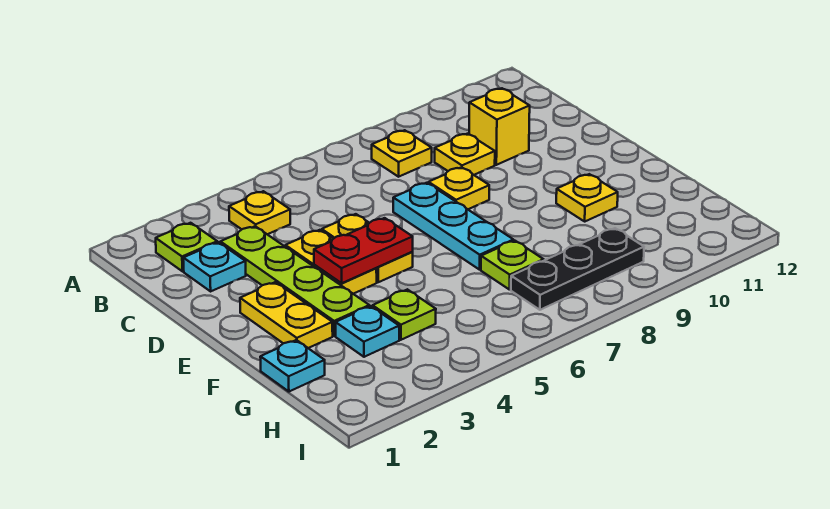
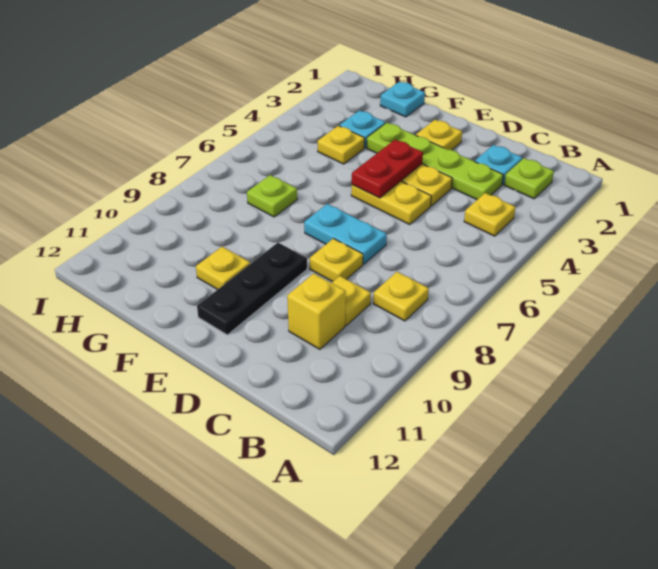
cyan 1x3 plate [393,183,513,270] -> cyan 1x2 plate [304,204,387,264]
yellow 1x2 plate [240,282,333,348] -> yellow 1x1 plate [416,120,462,150]
lime 1x1 plate [373,289,436,340] -> yellow 1x1 plate [318,126,365,164]
black 1x3 plate [511,228,644,310] -> black 1x3 plate moved to [197,243,307,335]

